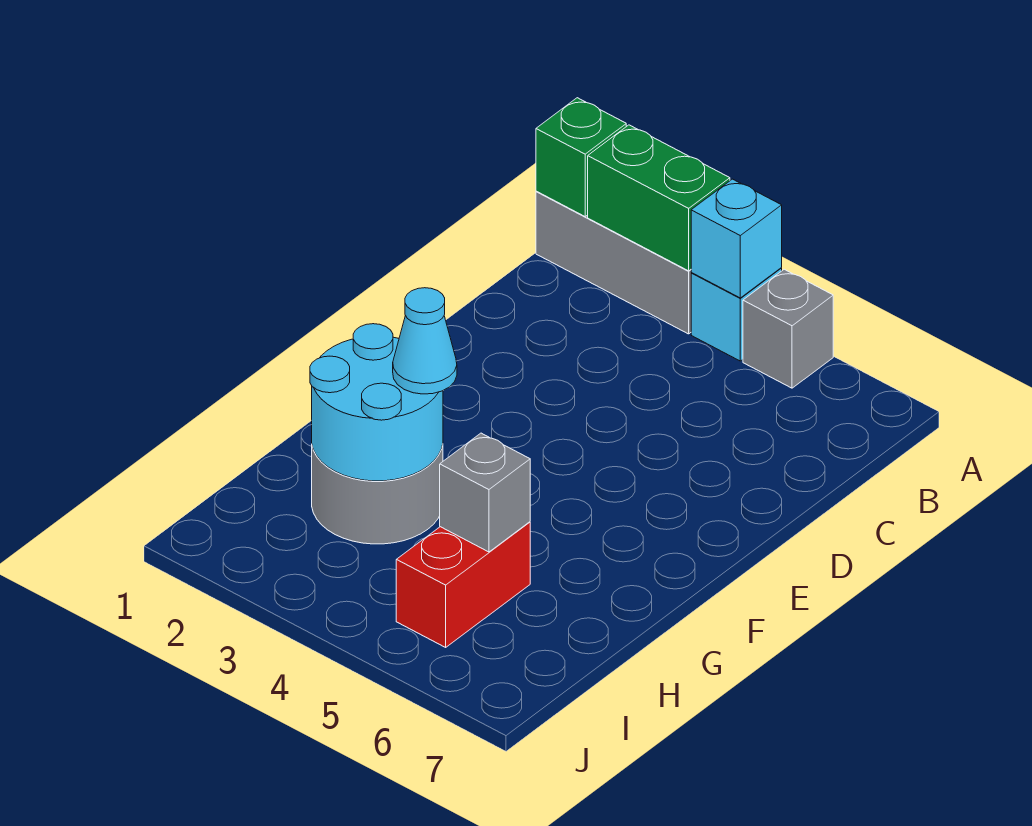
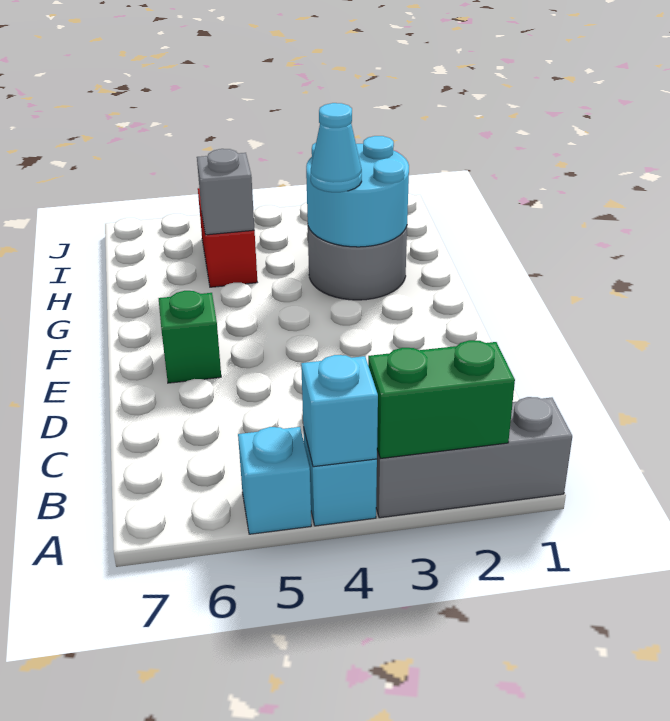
green 1x1 brick [536,98,626,216] -> green 1x1 brick moved to [159,291,221,383]
grey 1x1 brick [743,269,833,388] -> cyan 1x1 brick [238,427,311,534]

